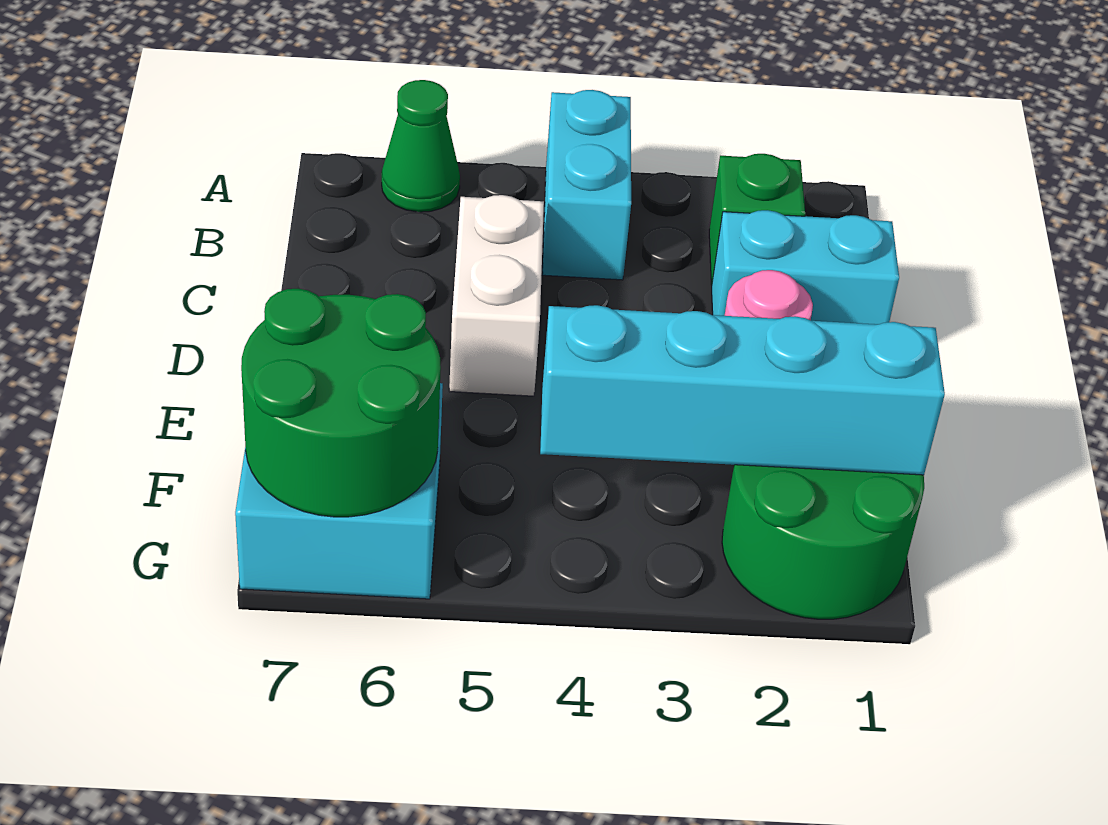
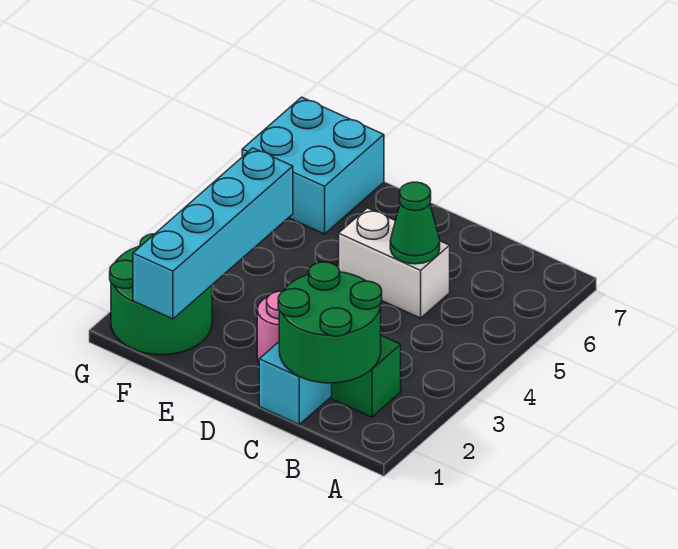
cyan 1x2 brick [542,90,631,280] -> none
green 1x1 cone [382,80,460,212] -> green 1x1 cone moved to [390,182,440,264]
green 2x2 round brick [241,289,441,517] -> green 2x2 round brick moved to [278,262,382,383]

